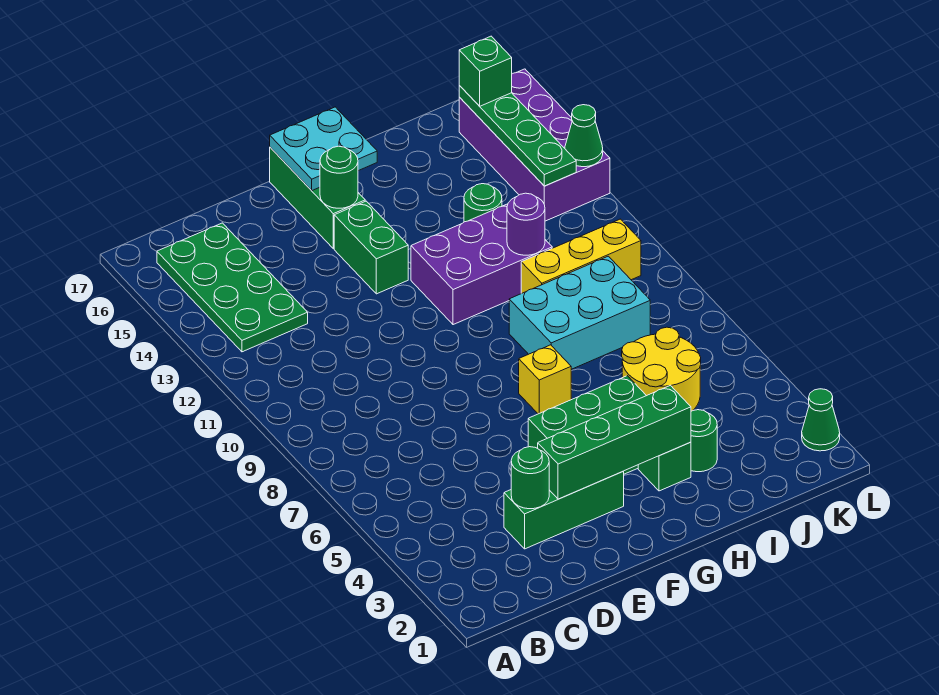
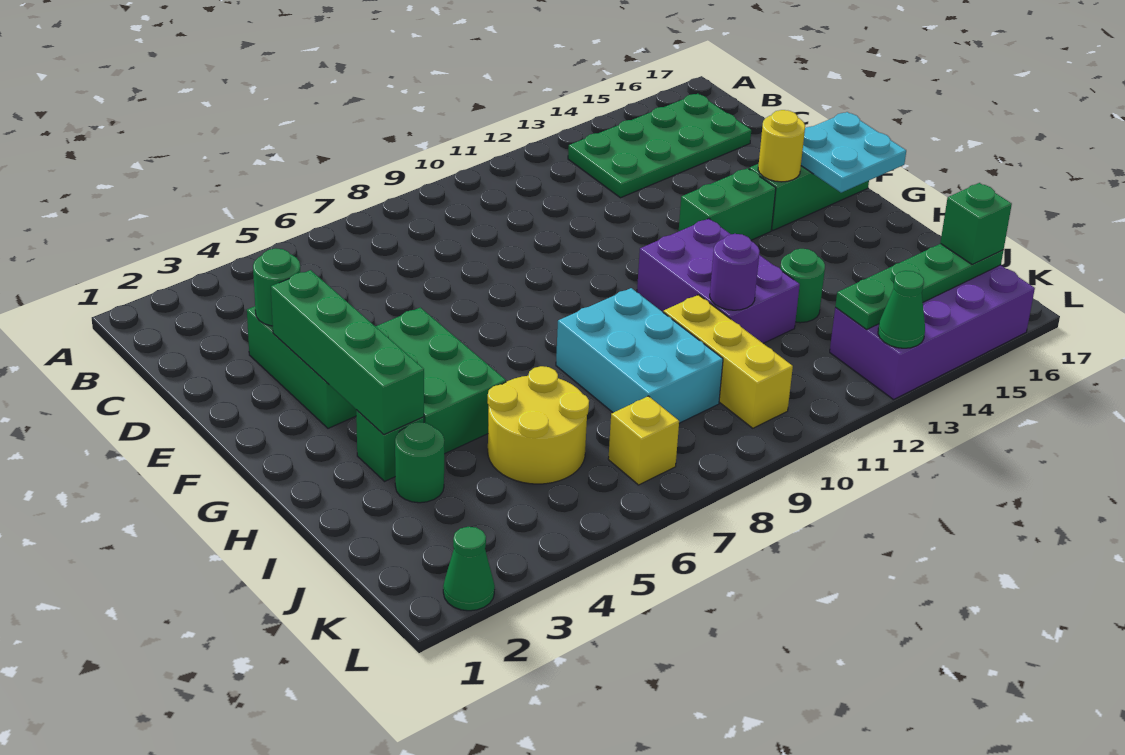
green 1x1 round brick [320,146,358,208] -> yellow 1x1 round brick [758,110,805,182]
yellow 1x1 brick [519,345,571,414] -> yellow 1x1 brick moved to [608,396,679,485]

